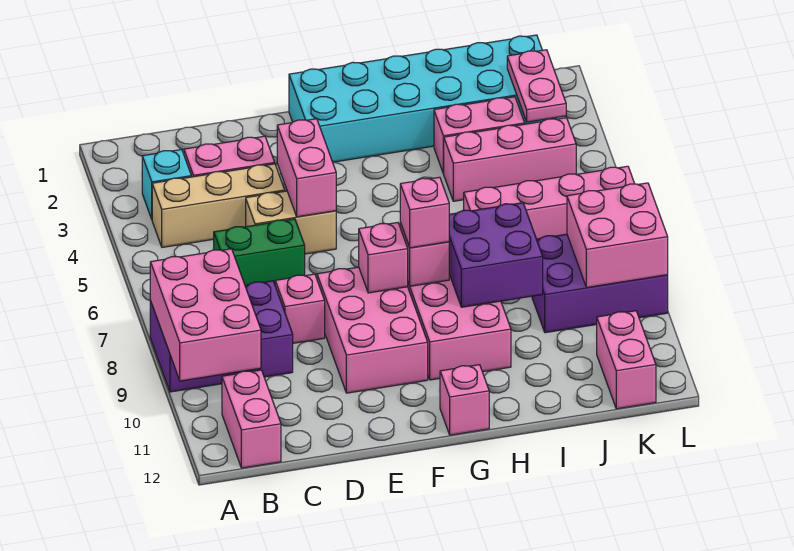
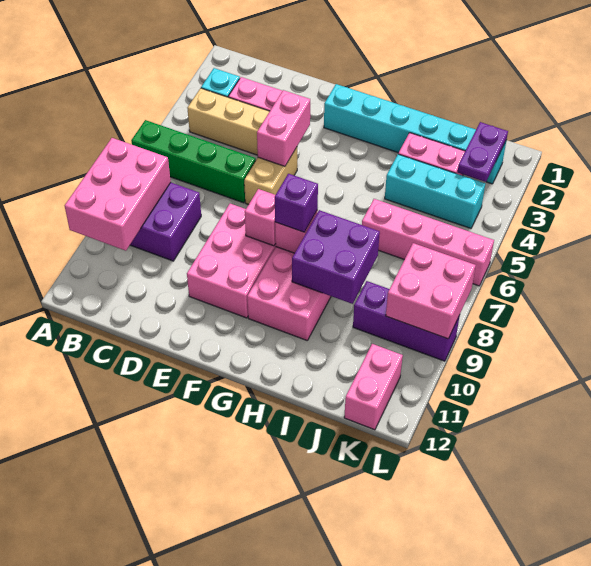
pink 1x2 brick [222,370,281,468] -> none
green 1x2 brick [214,219,305,285] -> green 1x4 brick [131,120,256,203]
tan 1x2 brick [246,191,336,254] -> tan 1x2 brick turned to [244,147,297,205]
pink 1x1 brick [275,274,325,343] -> none
cyan 2x6 brick [289,35,556,162] -> cyan 1x6 brick [324,84,506,184]
pink 1x1 brick [400,177,449,248] -> purple 1x1 brick [275,174,318,232]
pink 1x1 brick [440,365,489,435] -> none
pink 1x3 brick [444,118,576,201] -> cyan 1x3 brick [385,154,485,228]
purple 2x3 brick [532,234,668,333] -> purple 1x3 brick [353,281,460,361]
pink 1x2 plate [507,50,566,122] -> purple 1x2 plate [458,122,508,182]

